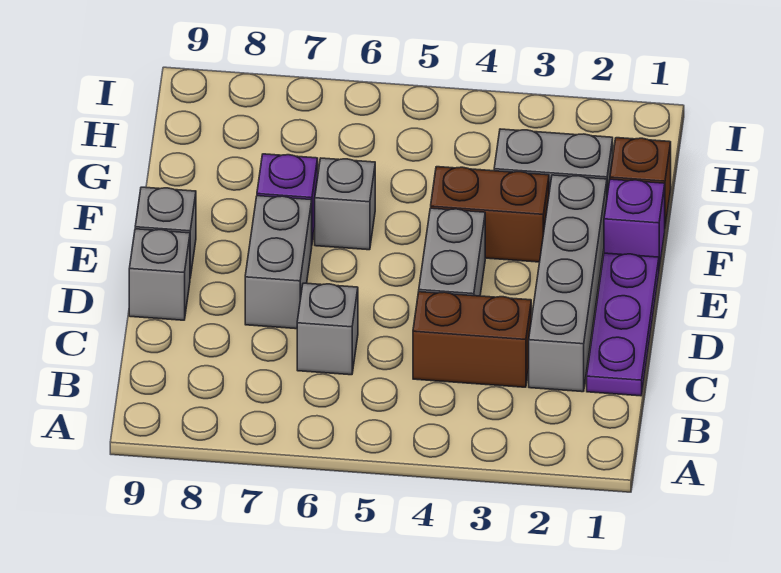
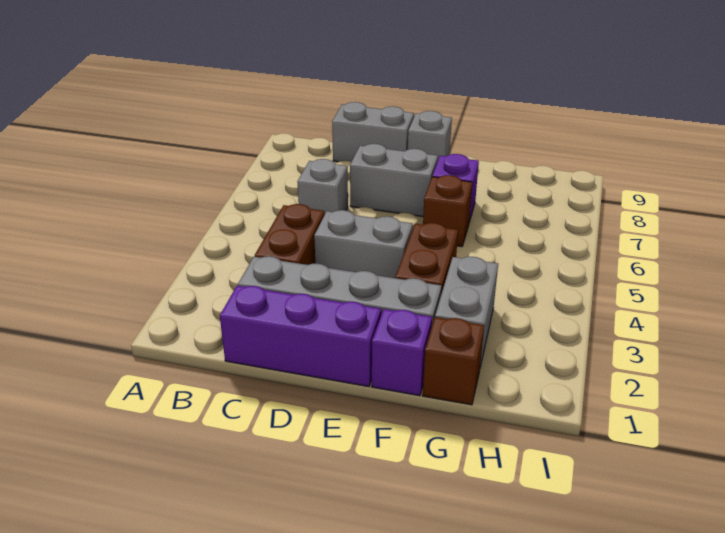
purple 1x3 plate [587,253,659,396] -> purple 1x3 brick [220,286,381,387]
grey 1x1 brick [129,229,190,320] -> grey 1x2 brick [332,102,414,162]
grey 1x1 brick [315,158,375,250] -> brown 1x1 brick [423,175,472,247]

